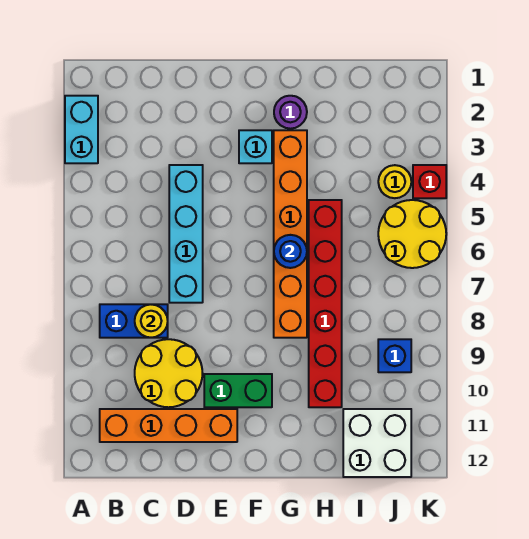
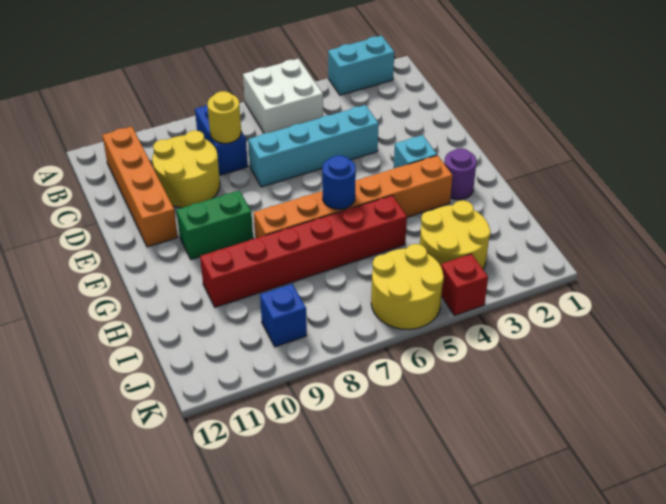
green 1x2 brick [204,374,272,407] -> green 1x2 brick turned to [176,191,253,260]
white 2x2 brick [343,409,411,477] -> white 2x2 brick moved to [243,59,323,133]
yellow 1x1 round brick [378,165,411,198] -> yellow 2x2 round brick [420,200,491,269]

